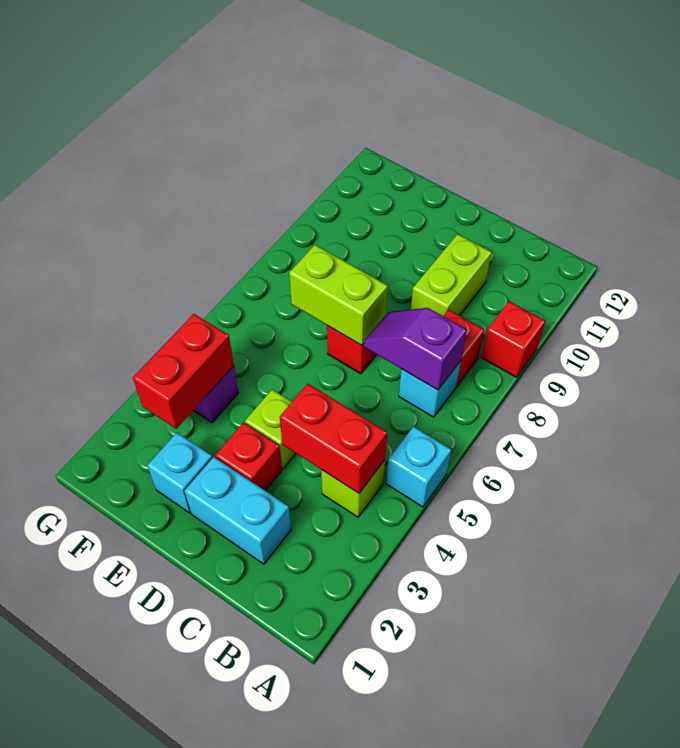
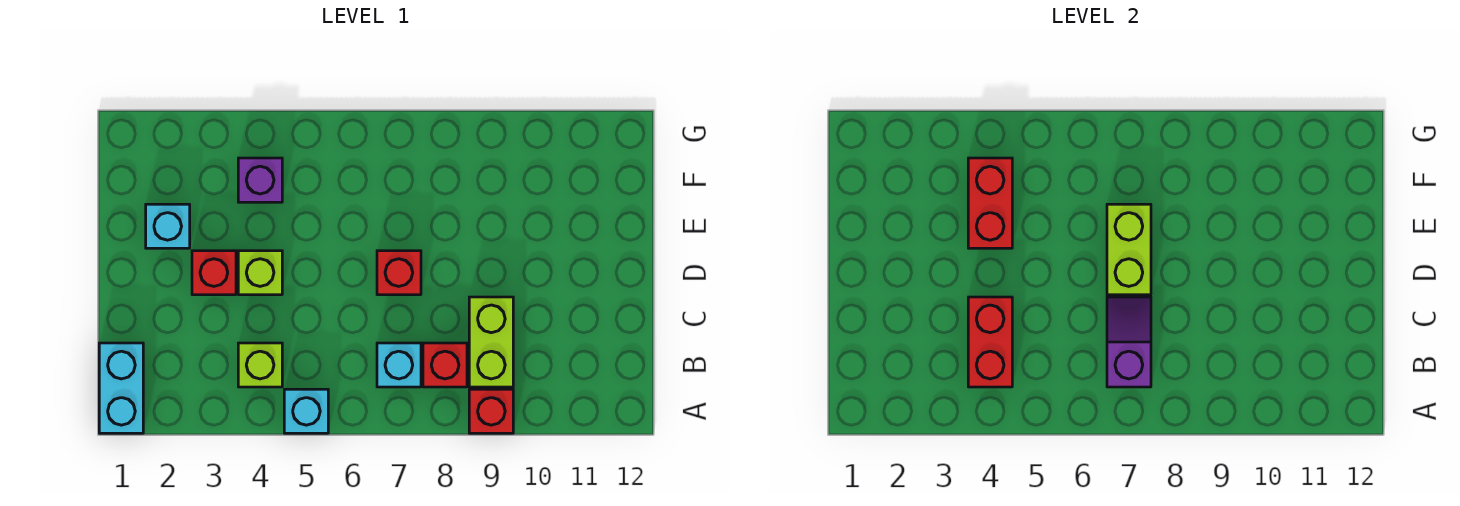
cyan 1x2 brick [185,457,291,564] -> cyan 1x2 brick moved to [99,343,143,433]
lime 1x2 brick [411,234,492,316] -> lime 1x2 brick turned to [469,297,513,387]
red 1x2 brick [133,314,234,429] -> red 1x2 brick turned to [968,158,1012,248]

